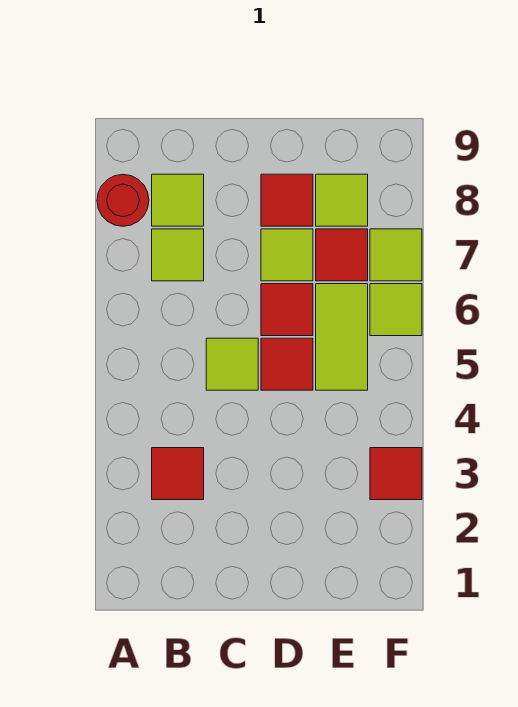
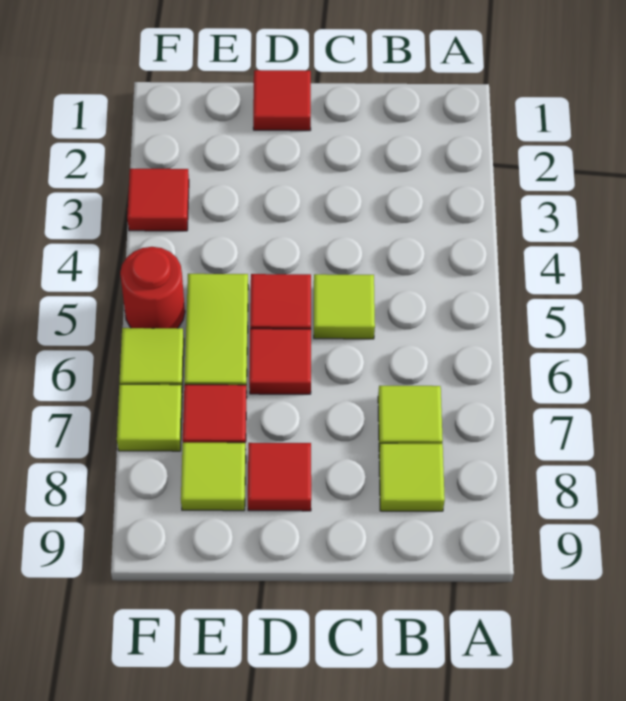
red 1x1 round brick [97,175,149,226] -> red 1x1 round brick moved to [120,247,185,328]
red 1x1 tile [152,448,204,500] -> red 1x1 tile moved to [253,70,311,131]
lime 1x1 tile [261,229,313,281] -> none

